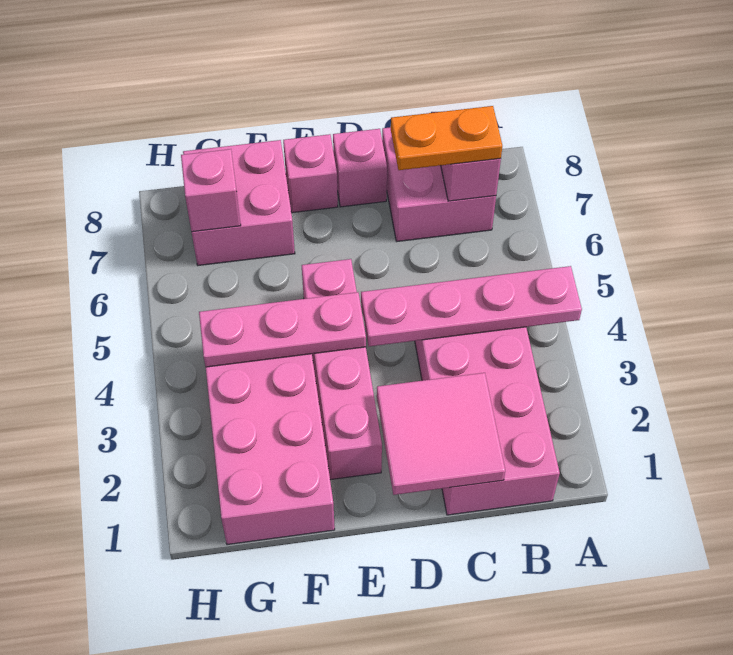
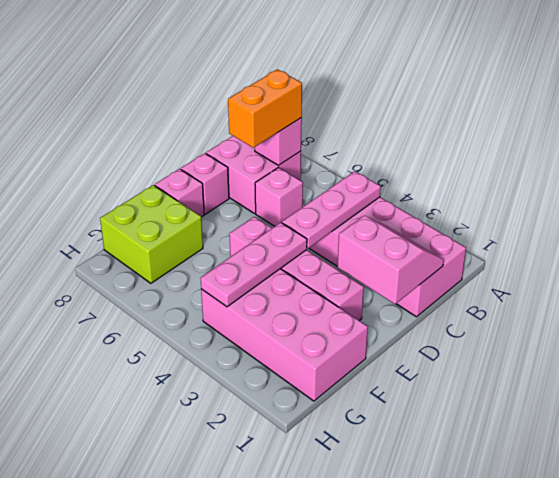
pink 1x4 plate [361,266,582,346] -> pink 1x3 plate [282,171,381,248]
orange 1x2 plate [391,106,502,170] -> orange 1x2 brick [228,69,302,148]
pink 2x2 tile [377,373,505,495] -> pink 2x2 slope [337,216,444,304]
pink 2x2 brick [183,140,295,265] -> lime 2x2 brick [100,185,203,283]
pink 1x1 brick [181,149,241,232] -> pink 1x1 brick moved to [255,168,303,226]

